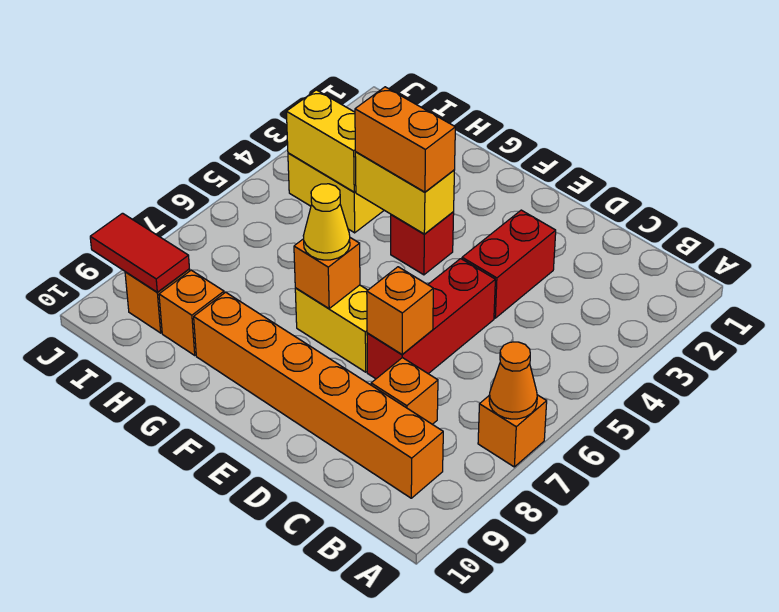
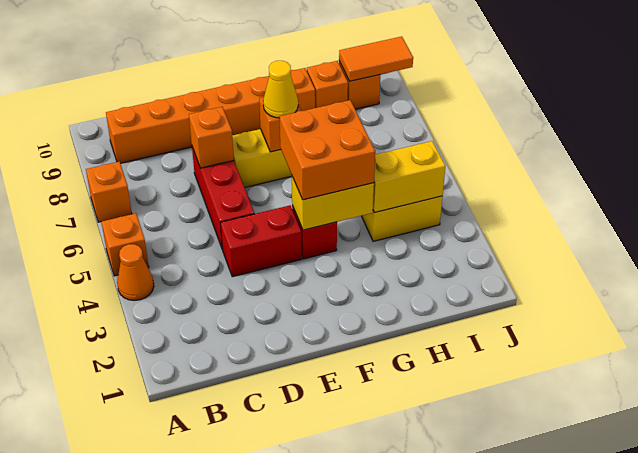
orange 1x1 cone [489,342,537,419] -> orange 1x1 cone moved to [117,244,154,301]
orange 1x1 brick [371,358,438,424] -> orange 1x1 brick moved to [102,213,149,276]
red 1x2 brick [462,210,556,318] -> red 1x2 brick turned to [220,205,302,277]
orange 1x2 brick [355,87,455,192] -> orange 2x2 brick [280,100,375,200]
red 1x2 tile [90,213,189,292] -> orange 1x2 tile [339,37,413,81]

